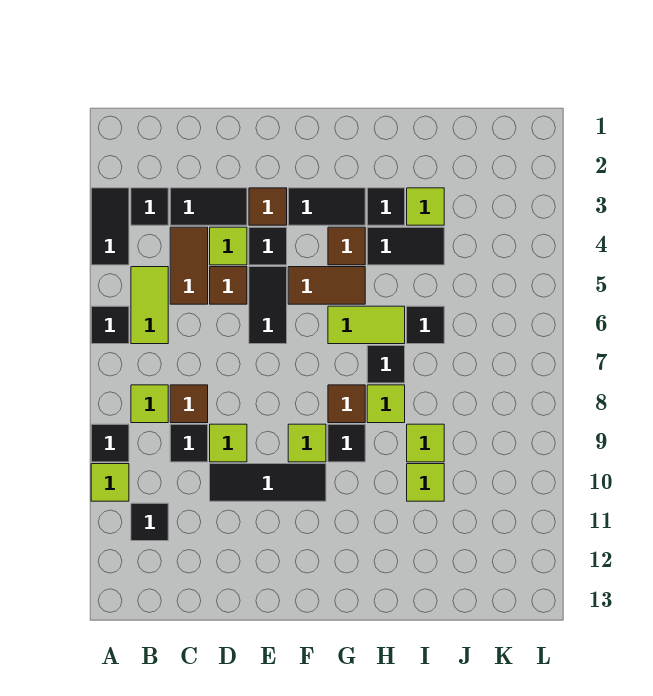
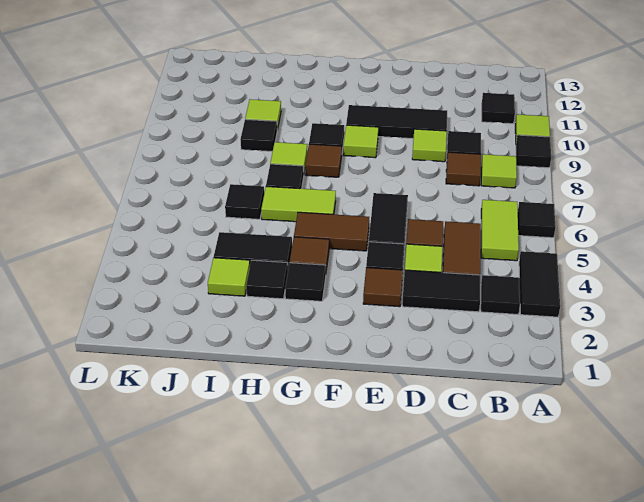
black 1x2 tile [288,188,365,225] -> black 1x1 tile [285,263,326,301]
lime 1x1 tile [407,424,444,462] -> black 1x1 tile [240,119,277,152]

